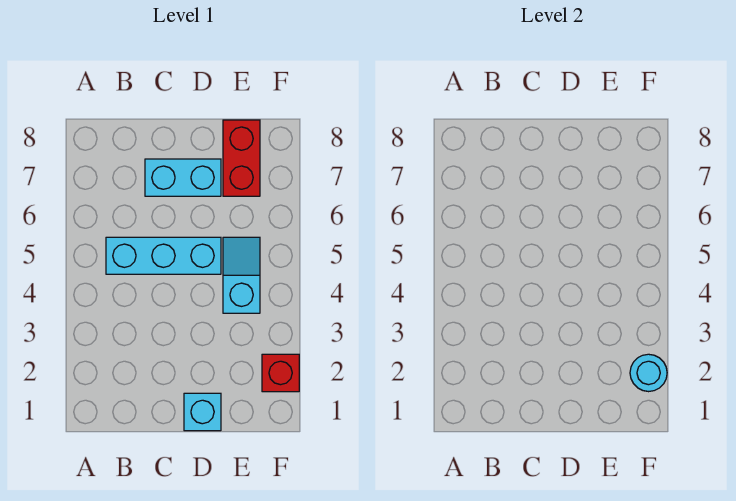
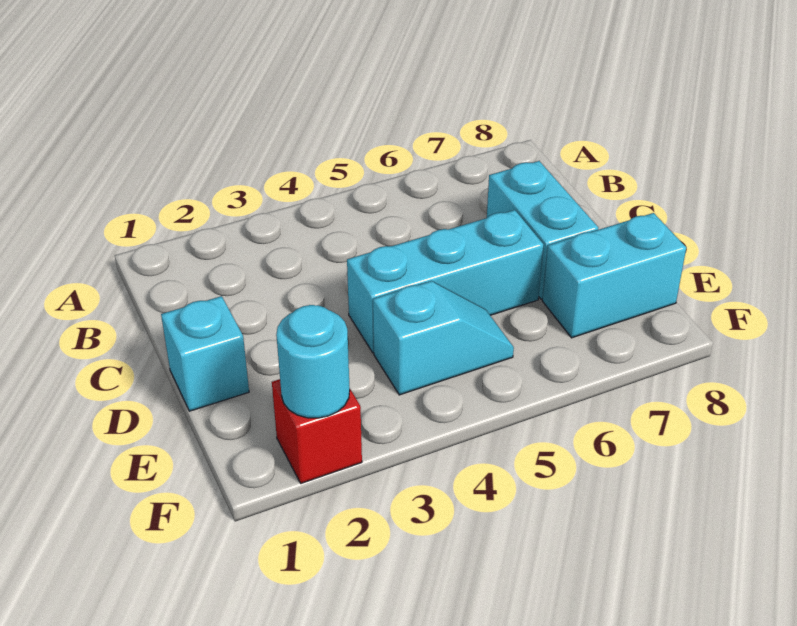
cyan 1x3 brick [106,237,221,274] -> cyan 1x3 brick turned to [347,210,543,353]
red 1x2 brick [223,120,260,196] -> cyan 1x2 brick [542,213,686,338]

